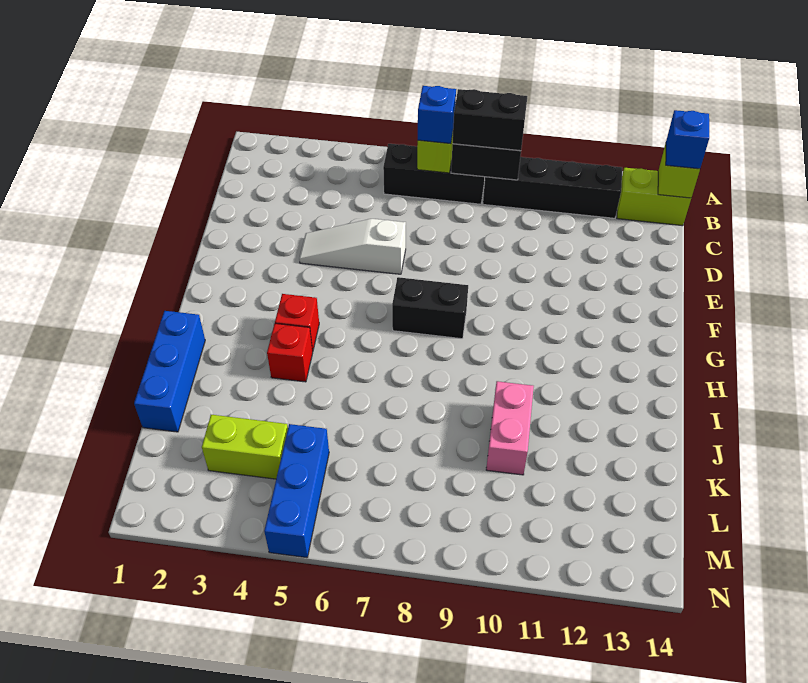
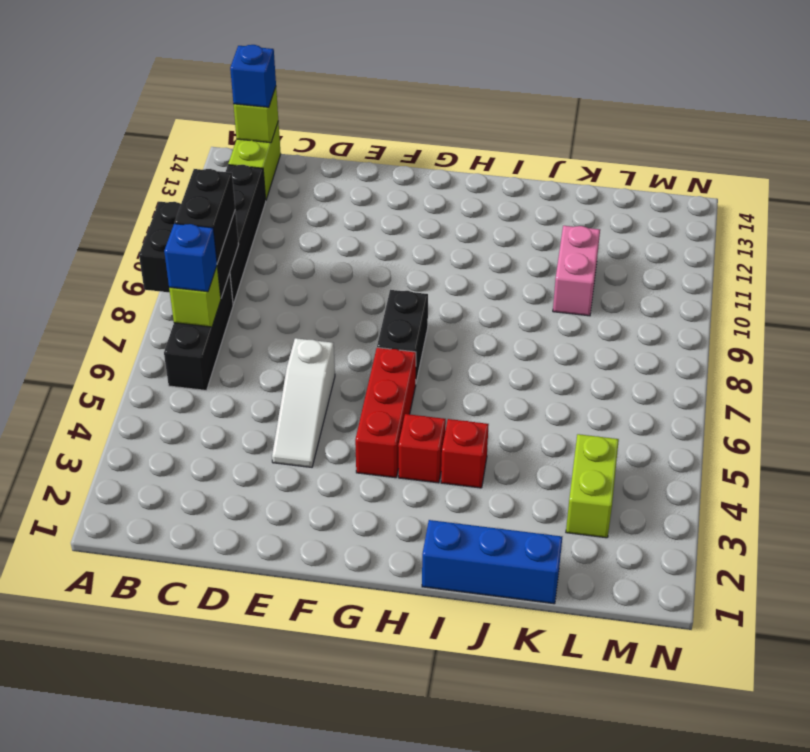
none -> red 1x3 brick [355,348,416,478]
pink 1x2 brick [486,381,534,475] -> pink 1x2 brick turned to [553,226,600,316]
blue 1x3 brick [264,424,329,558] -> none

